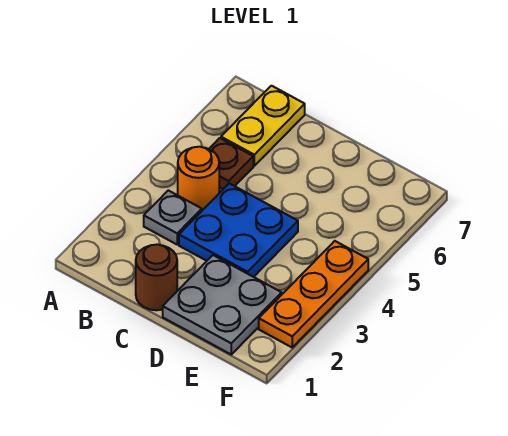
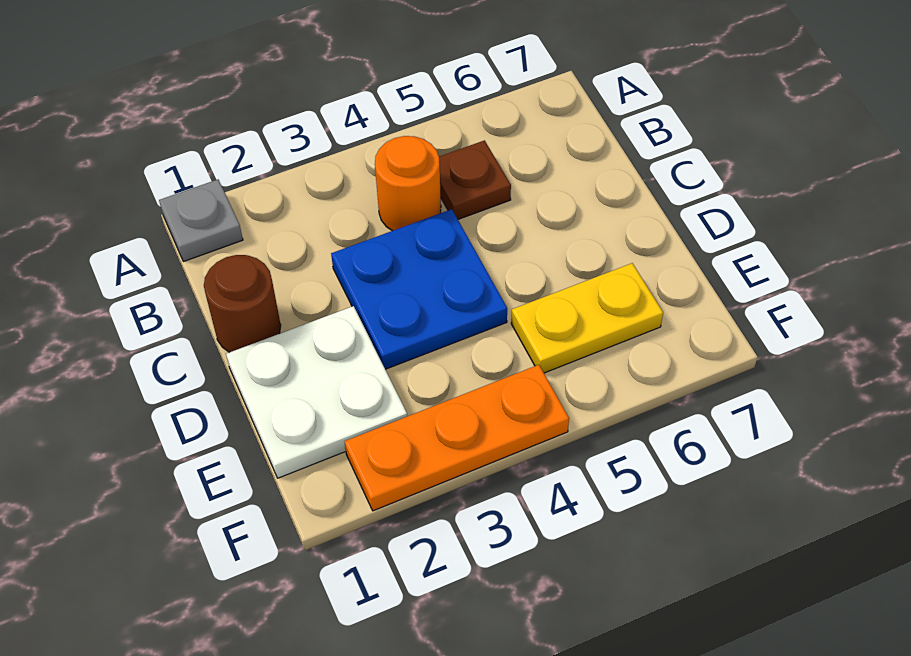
grey 1x1 plate [144,190,202,244] -> grey 1x1 plate moved to [159,180,243,262]
yellow 1x2 plate [221,86,305,166] -> yellow 1x2 plate moved to [511,263,663,373]
grey 2x2 plate [163,255,282,354] -> white 2x2 plate [226,306,407,478]

